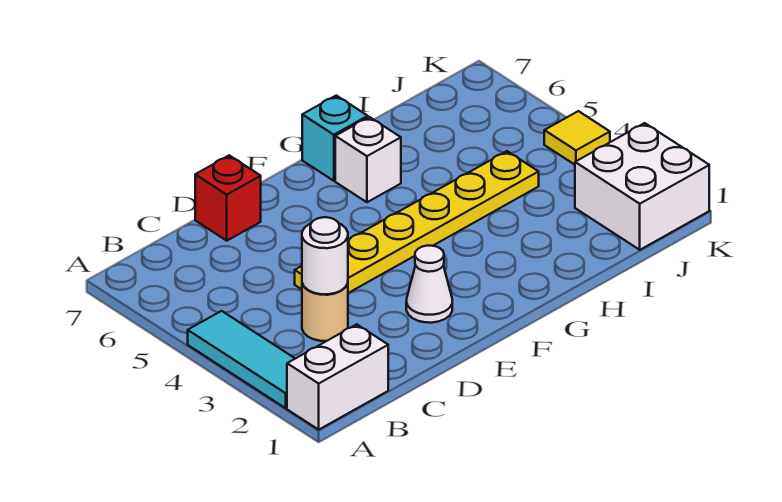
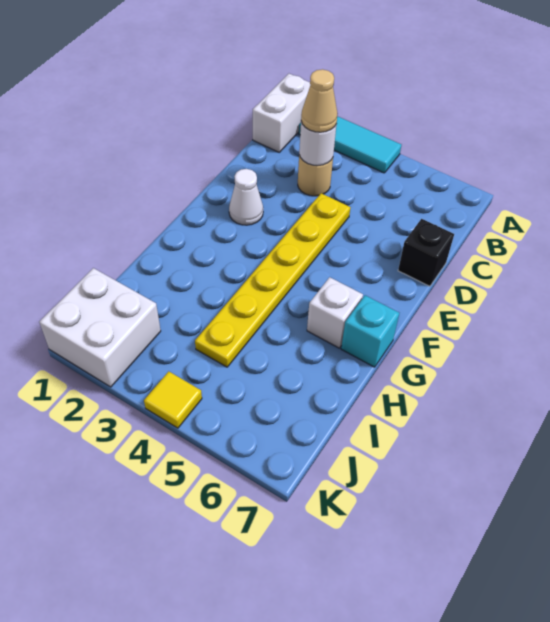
none -> tan 1x1 cone [301,69,338,132]
red 1x1 brick [195,155,261,241] -> black 1x1 brick [398,219,454,286]

